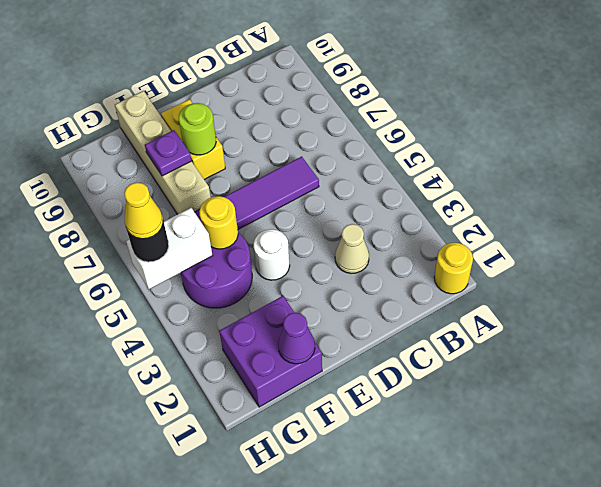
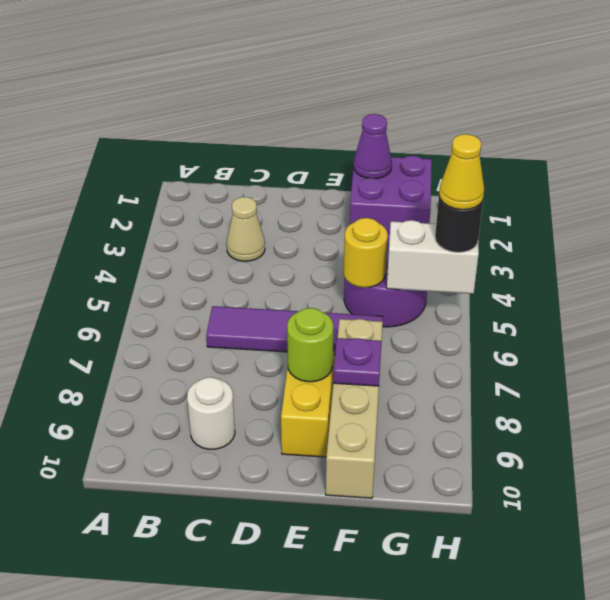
yellow 1x1 round brick [434,243,473,294] -> none
white 1x1 round brick [254,229,290,280] -> white 1x1 round brick moved to [187,377,235,449]

